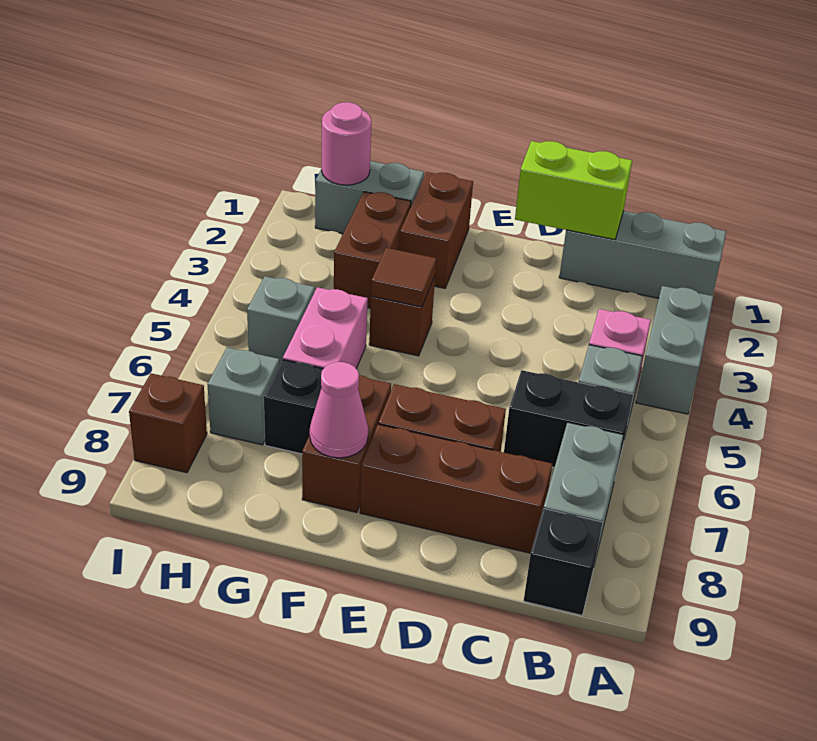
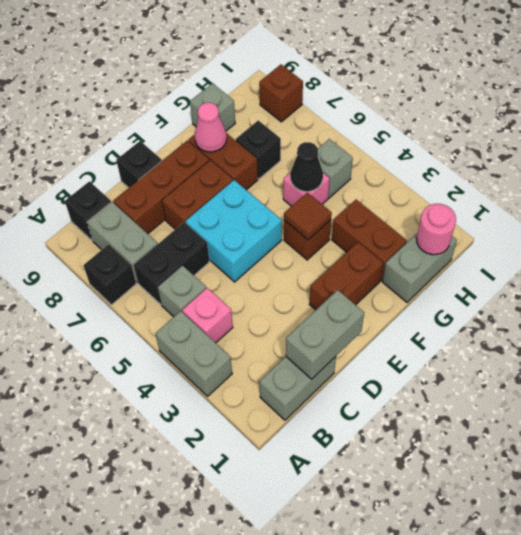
grey 1x3 brick [559,211,726,298] -> grey 1x2 brick [259,356,336,420]
none -> black 1x1 brick [83,244,136,305]
lime 1x2 brick [515,141,632,240] -> grey 1x2 brick [286,290,364,379]
none -> cyan 2x2 brick [186,180,282,282]
none -> black 1x1 brick [116,141,162,188]
brown 1x2 brick [399,172,473,288] -> brown 1x2 brick turned to [309,242,383,310]
pink 1x2 brick [283,287,368,369] -> pink 1x1 brick [283,173,330,206]
none -> black 1x1 cone [290,142,323,192]
grey 1x1 brick [207,347,279,445] -> grey 1x1 brick moved to [190,83,235,131]

